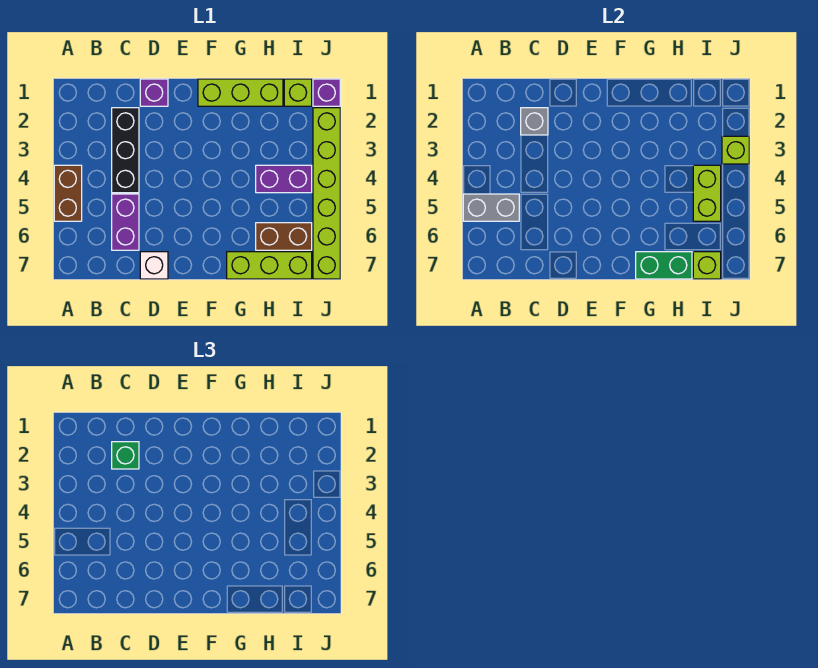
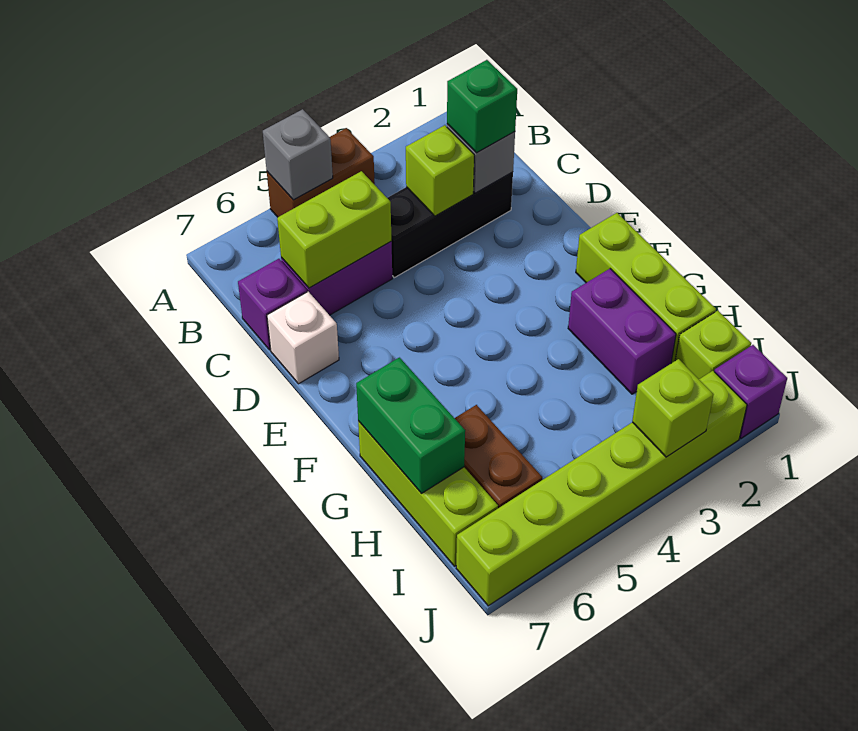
grey 1x2 brick [463,194,519,221] -> grey 1x1 brick [263,109,333,200]
purple 1x1 brick [140,79,168,106] -> purple 1x1 brick moved to [238,259,307,350]
purple 1x2 brick [256,165,312,193] -> purple 1x2 brick moved to [568,269,676,394]
lime 1x2 brick [693,165,721,221] -> lime 1x2 brick moved to [277,171,391,288]
lime 1x1 brick [693,252,721,279] -> lime 1x1 brick moved to [406,125,474,216]

